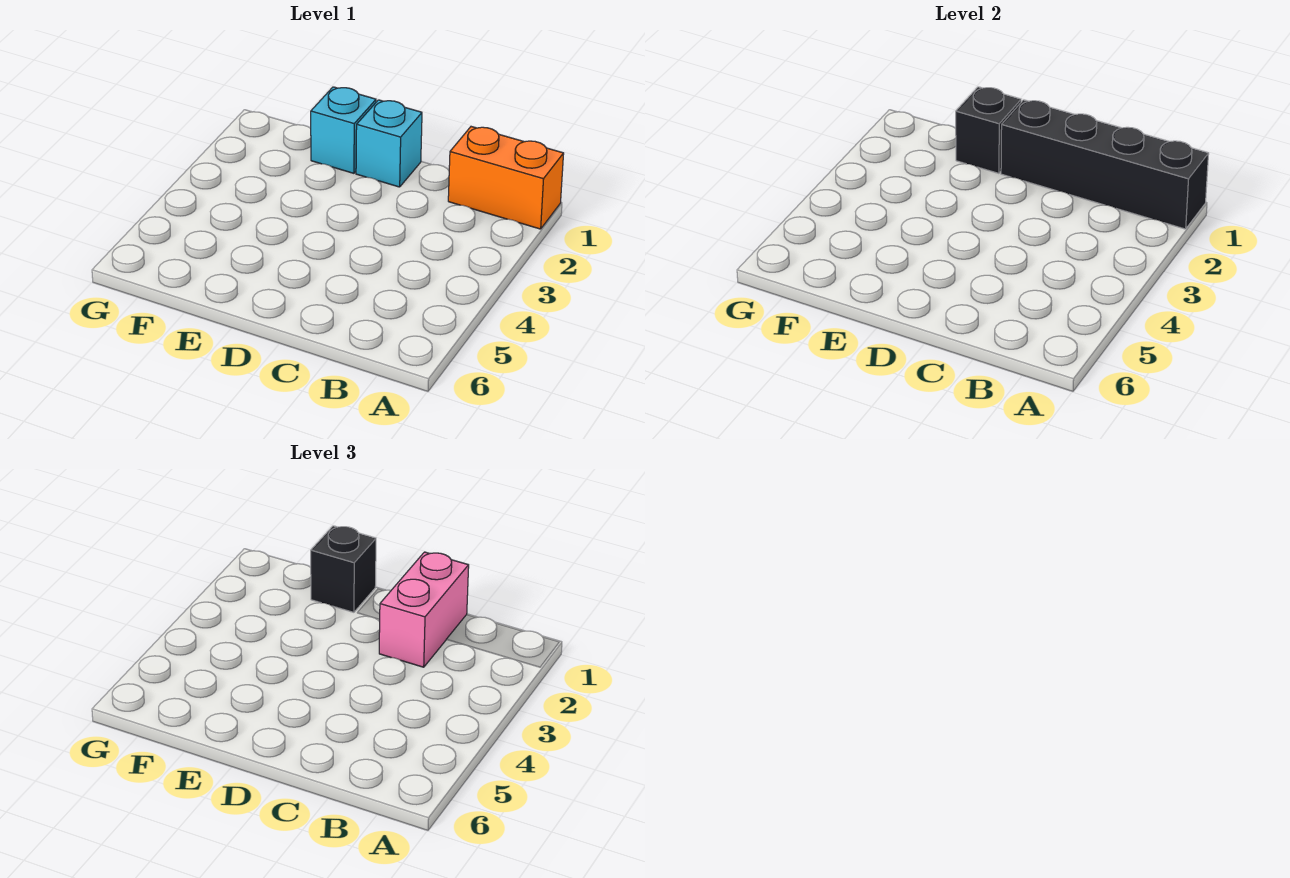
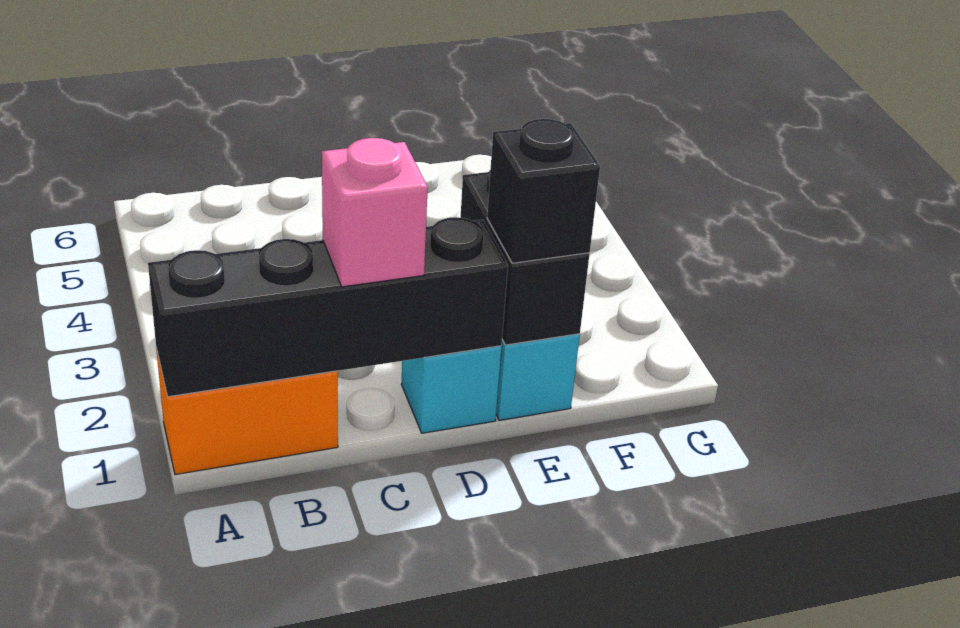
pink 1x2 brick [379,552,469,667] -> pink 1x1 brick [322,138,428,287]
black 1x1 brick [956,87,1021,173] -> black 1x2 brick [460,170,589,345]

